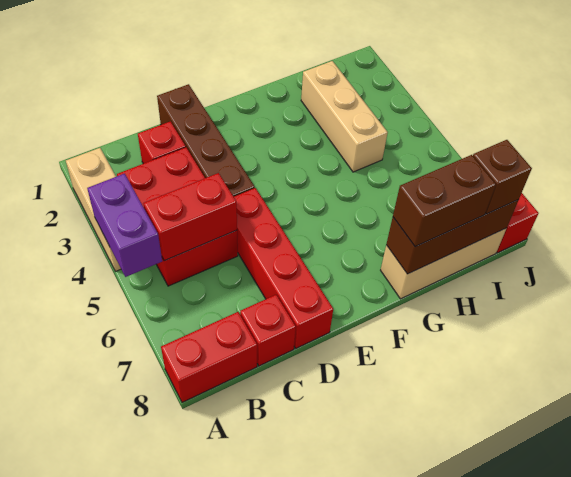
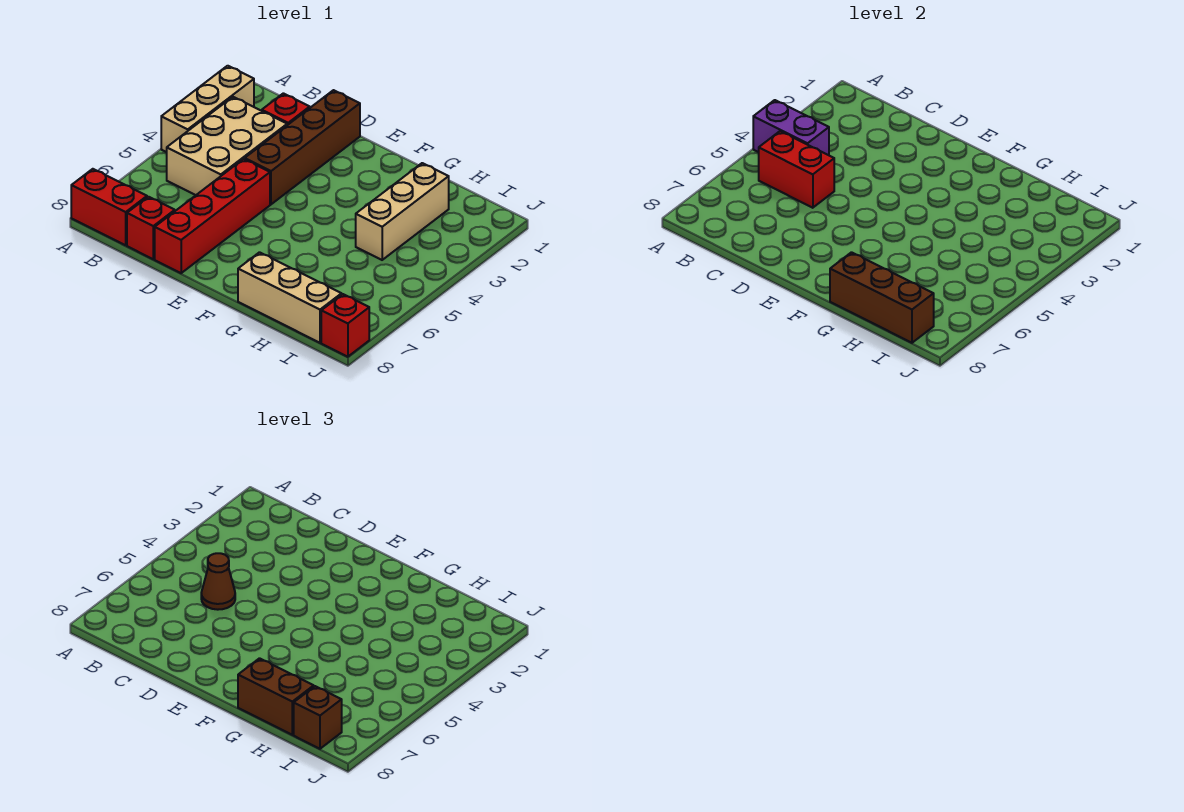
purple 1x2 brick [87,174,162,277] -> purple 1x2 brick turned to [753,100,829,155]
red 2x3 brick [117,147,238,286] -> tan 2x3 brick [167,97,287,195]
none -> brown 1x1 cone [201,553,235,610]

